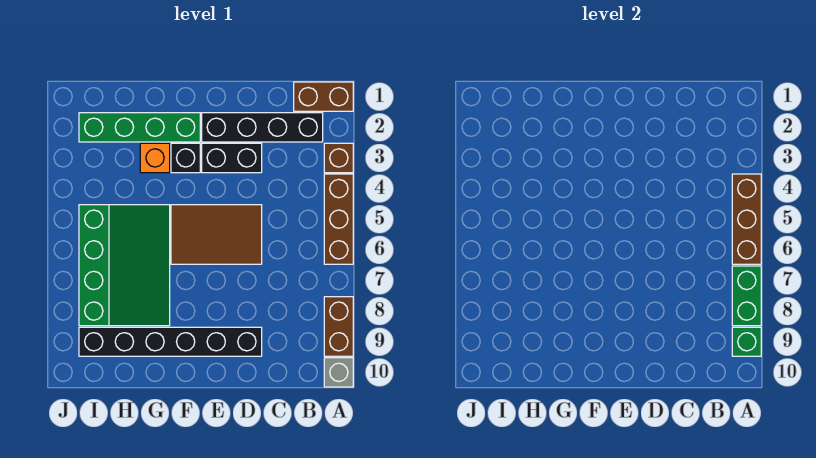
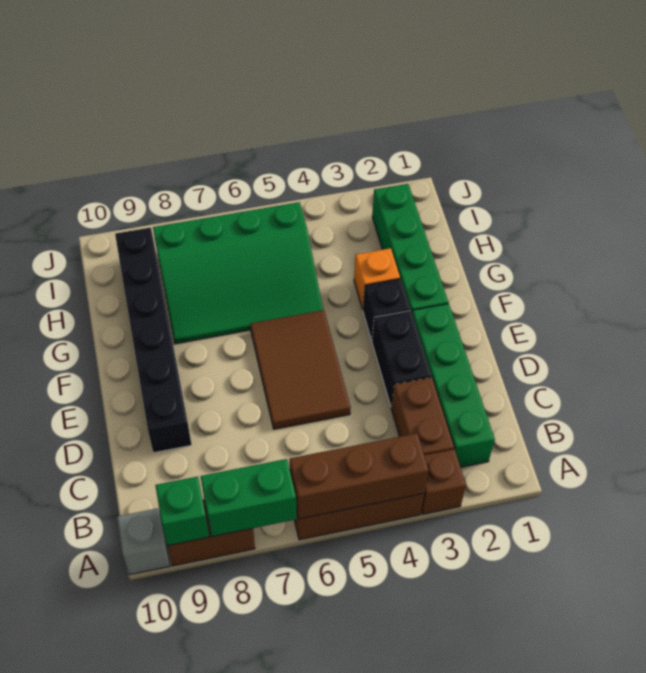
brown 1x2 brick [294,82,353,111] -> brown 1x2 brick moved to [391,377,454,455]
black 1x4 brick [202,113,323,142] -> green 1x4 brick [412,304,495,467]

